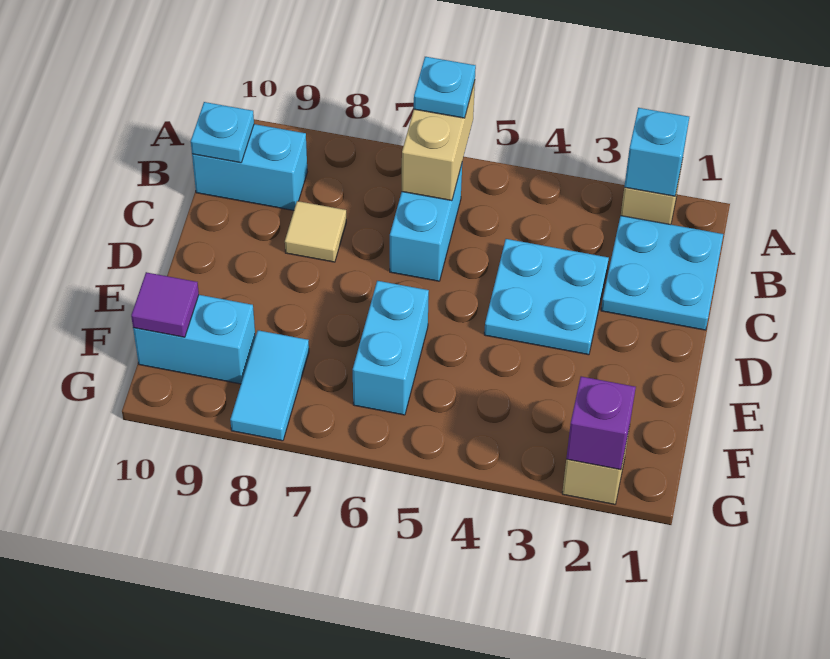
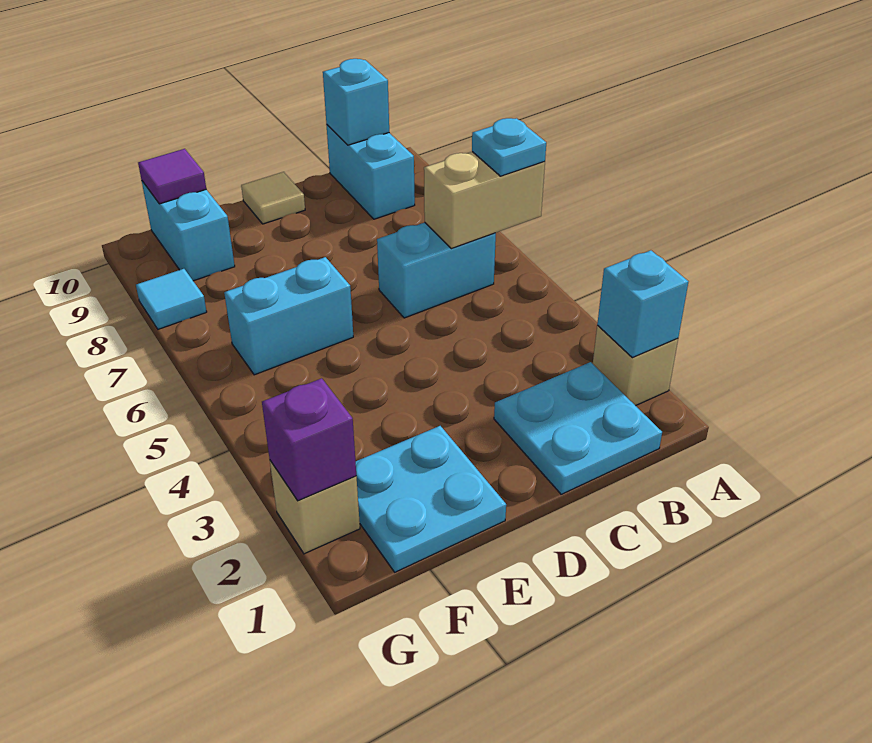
cyan 1x1 plate [191,102,254,163] -> cyan 1x1 brick [323,59,389,145]
cyan 2x2 plate [484,239,609,355] -> cyan 2x2 plate moved to [356,426,506,572]
tan 1x1 tile [285,201,346,262] -> tan 1x1 tile moved to [241,172,305,224]
cyan 1x2 tile [230,330,309,441] -> cyan 1x1 tile [136,269,207,329]

